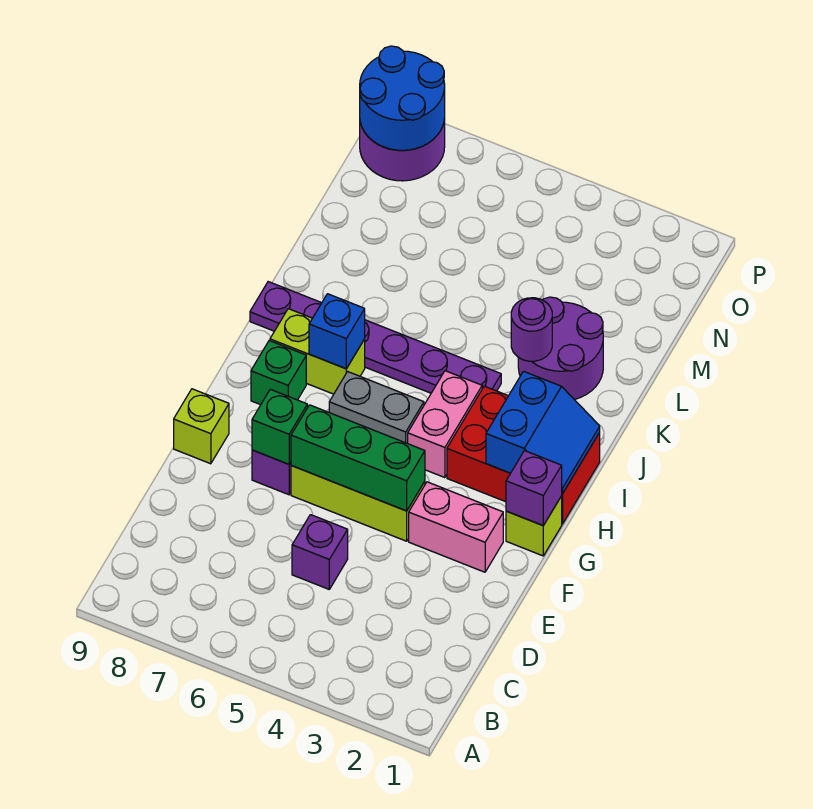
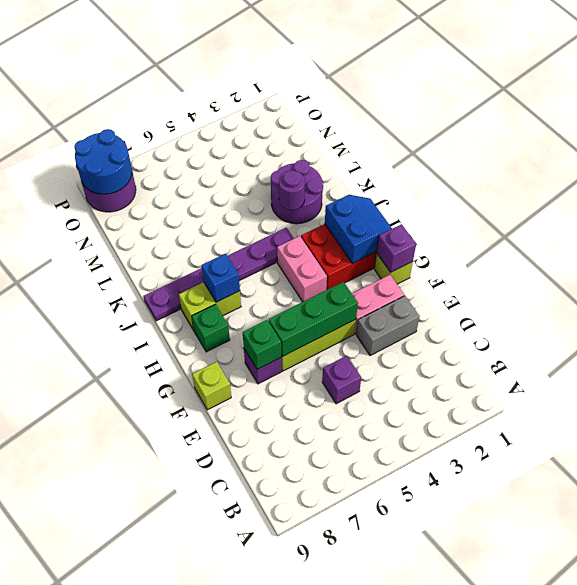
grey 1x2 brick [329,372,424,444] -> grey 1x2 brick moved to [356,296,420,356]

